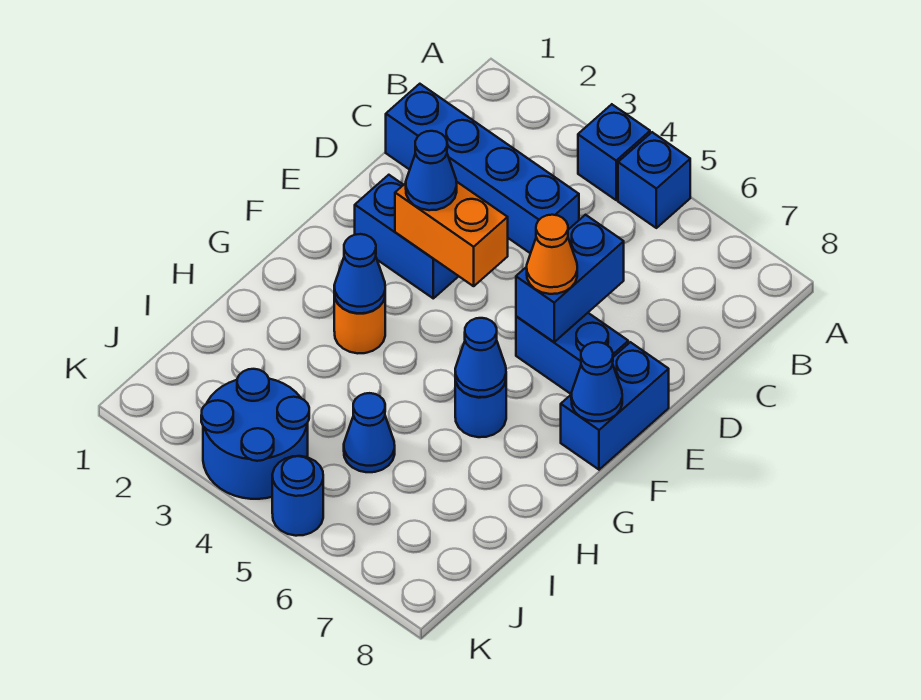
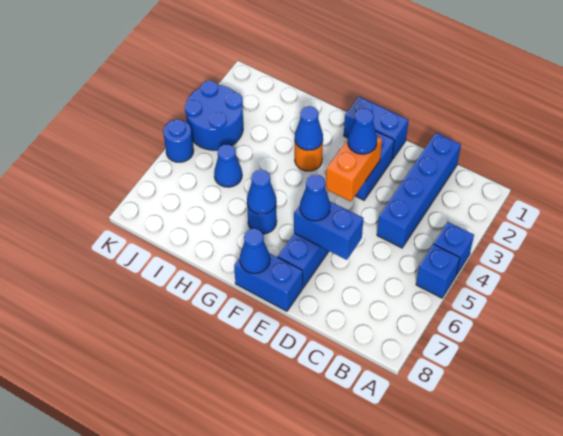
none -> blue 1x2 brick [344,97,409,159]
orange 1x1 cone [527,215,577,294] -> blue 1x1 cone [300,175,330,221]

